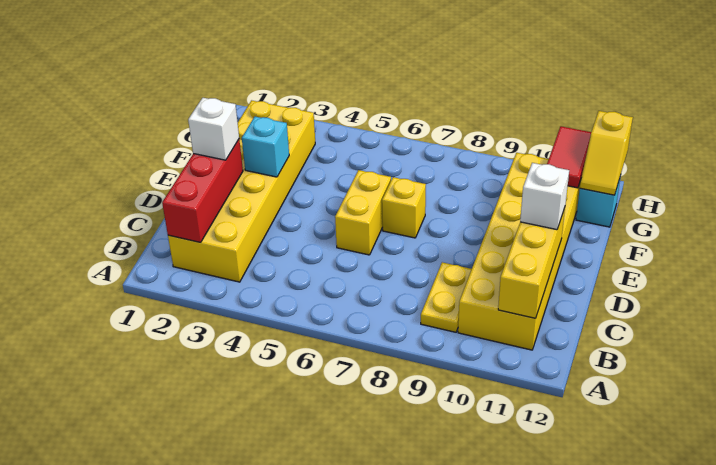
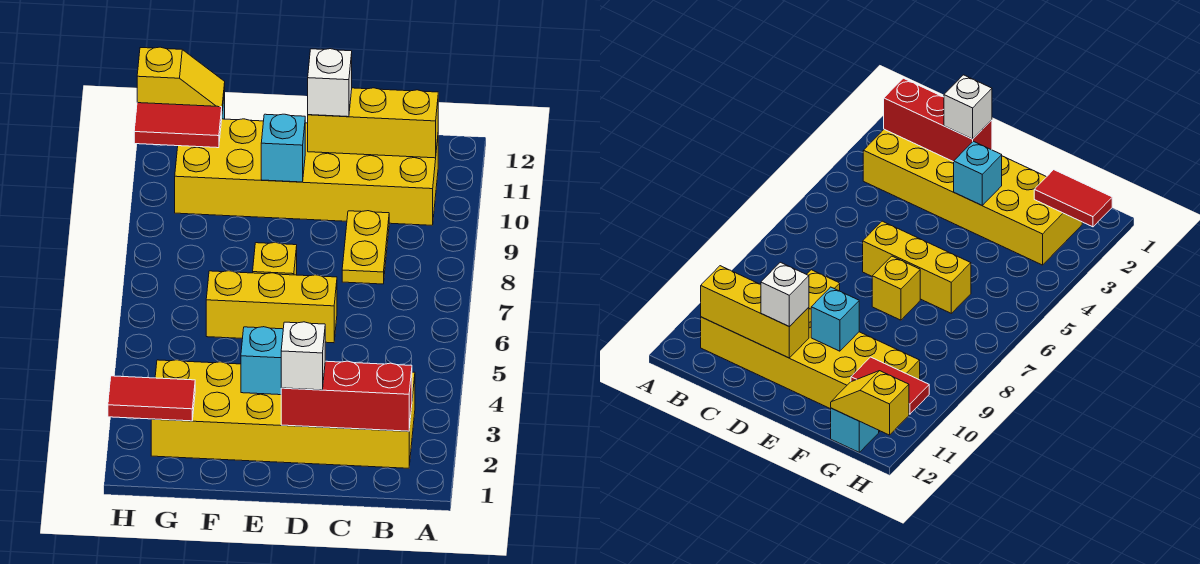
yellow 1x2 plate [421,262,472,332] -> yellow 1x2 plate turned to [342,211,389,284]
yellow 1x2 brick [335,170,391,255] -> yellow 1x3 brick [206,271,337,343]
none -> cyan 1x1 brick [261,114,305,182]
none -> red 1x2 tile [108,376,195,421]

